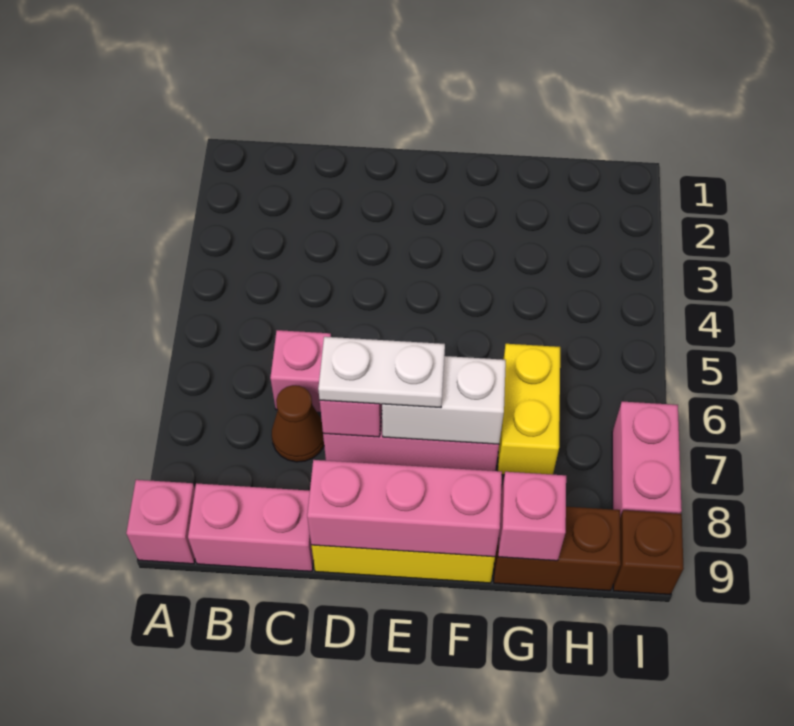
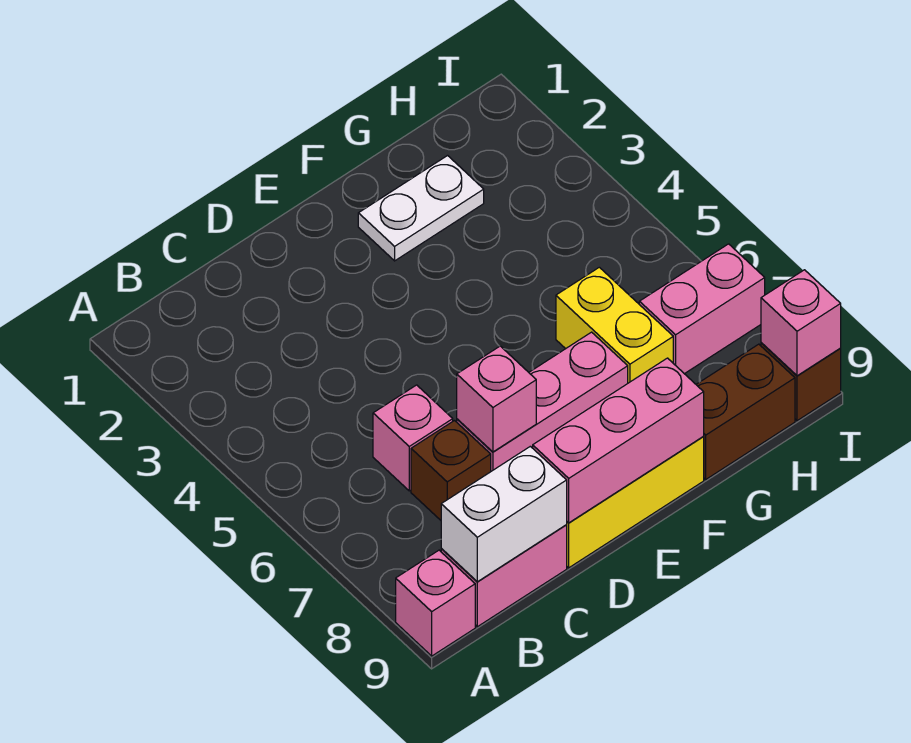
brown 1x1 cone [272,385,324,462] -> brown 1x1 brick [411,421,491,520]
white 1x2 plate [318,337,445,407] -> white 1x2 plate moved to [358,156,484,261]
white 1x2 brick [382,356,506,444] -> white 1x2 brick moved to [441,446,567,582]
pink 1x1 brick [498,472,566,561] -> pink 1x1 brick moved to [761,270,841,376]
pink 1x2 brick [612,402,682,517] -> pink 1x2 brick turned to [639,244,765,374]

